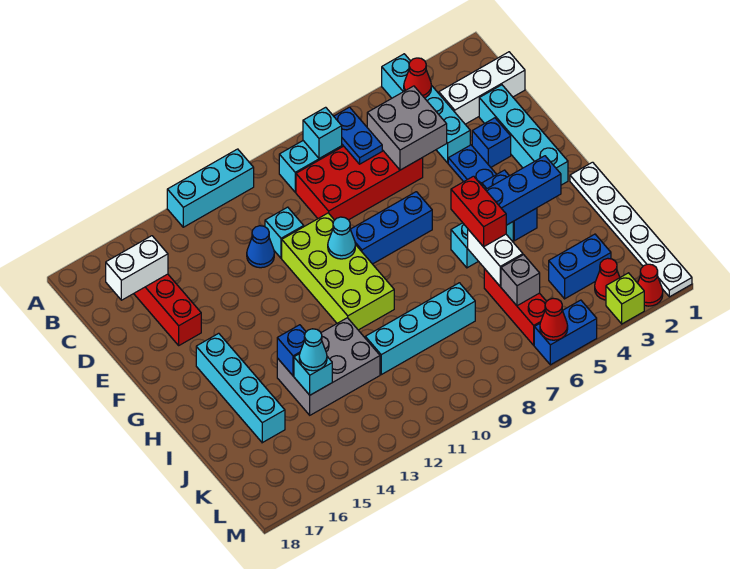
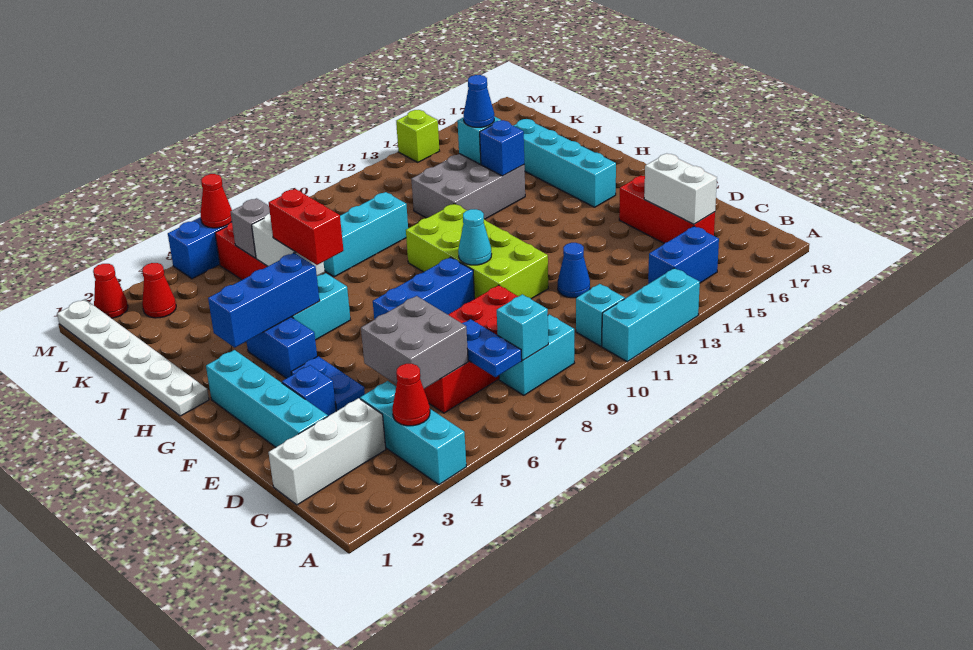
cyan 1x4 brick [382,54,470,163] -> cyan 1x3 brick [360,381,466,485]
white 1x2 brick [106,236,168,300] -> white 1x2 brick turned to [644,153,717,224]
cyan 1x1 brick [265,207,304,258] -> cyan 1x1 brick moved to [576,284,625,346]
cyan 1x4 brick [365,283,475,375] -> cyan 1x3 brick [324,192,408,277]
cyan 1x1 cone [299,329,327,371] -> blue 1x1 cone [464,75,494,127]
blue 1x2 brick [549,234,611,299] -> blue 1x2 brick moved to [648,226,719,284]
lime 1x1 brick [606,273,644,324] -> lime 1x1 brick moved to [396,110,439,162]

